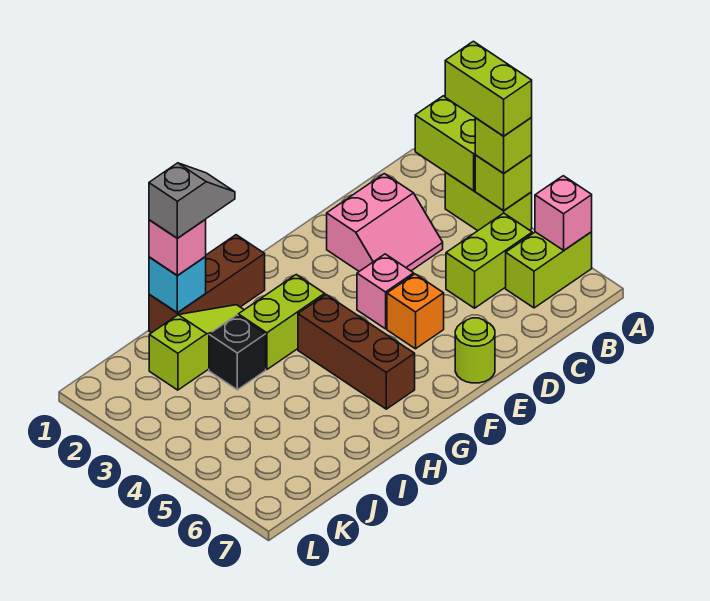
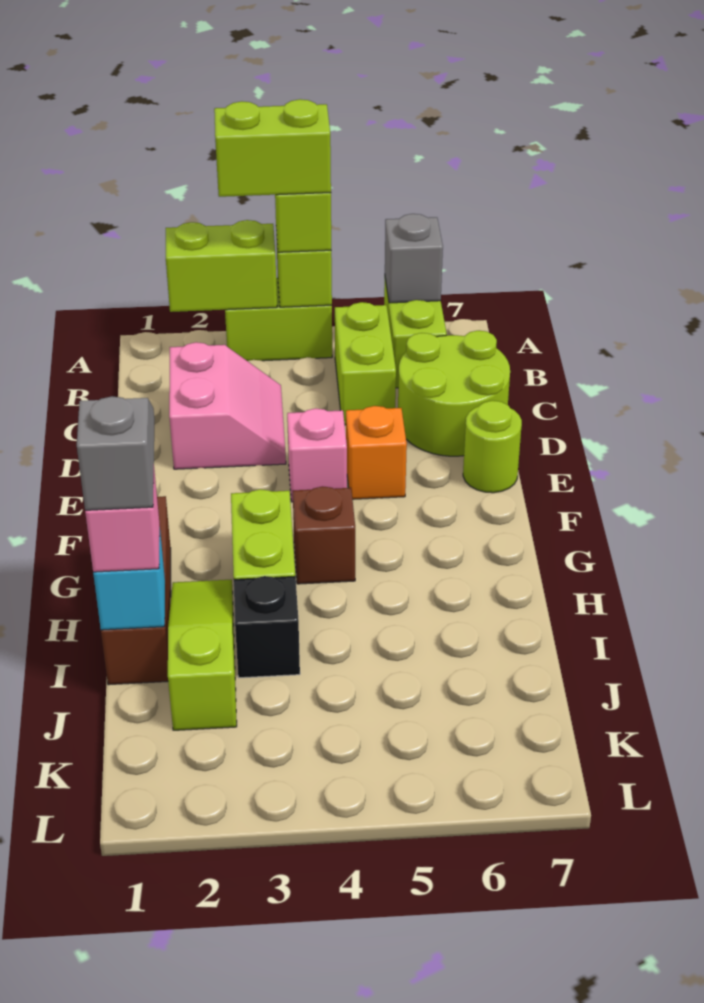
pink 1x1 brick [535,176,592,250] -> grey 1x1 brick [385,214,443,303]
none -> lime 2x2 round brick [398,331,510,456]
brown 1x3 brick [298,295,415,409] -> brown 1x1 brick [293,486,355,584]

